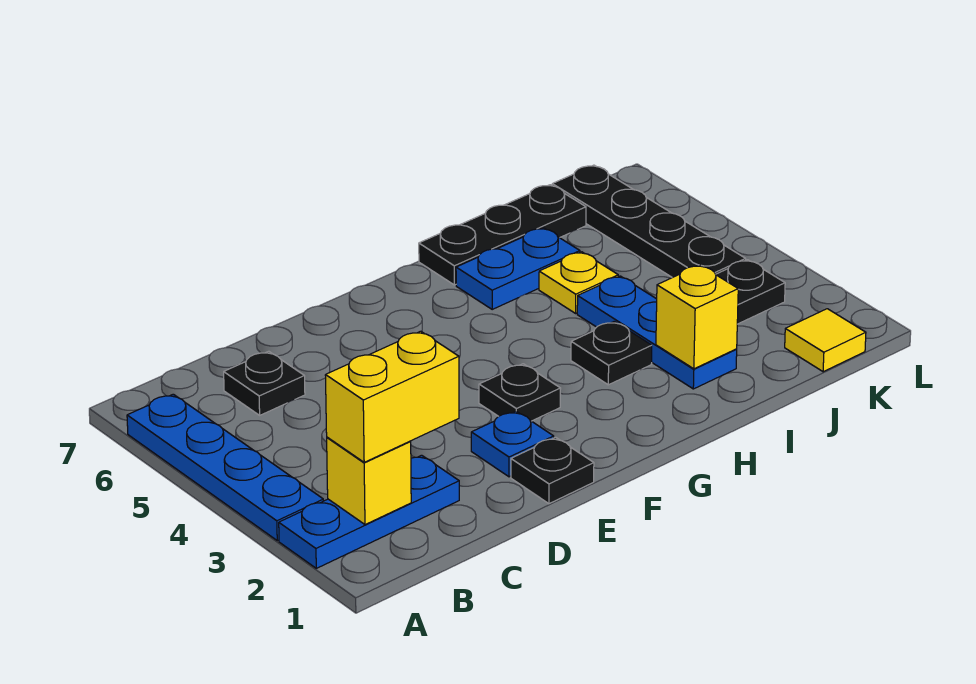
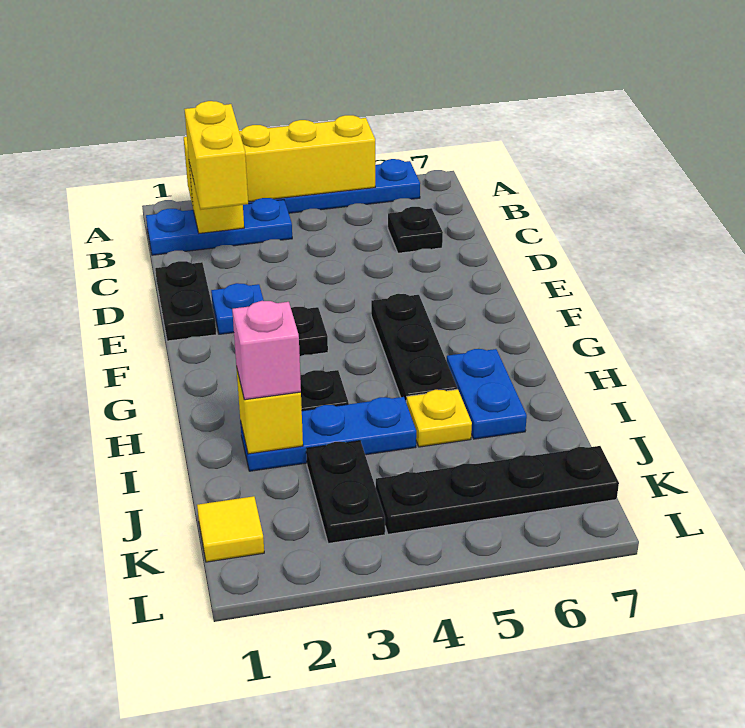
blue 1x3 plate [279,455,459,568] -> blue 1x3 plate turned to [146,198,292,255]
none -> yellow 1x4 brick [184,115,375,206]
black 1x1 plate [511,437,594,504] -> black 1x2 plate [155,261,216,341]
black 1x3 plate [419,185,586,285] -> black 1x3 plate moved to [371,294,457,401]
none -> pink 1x1 brick [232,301,301,400]

